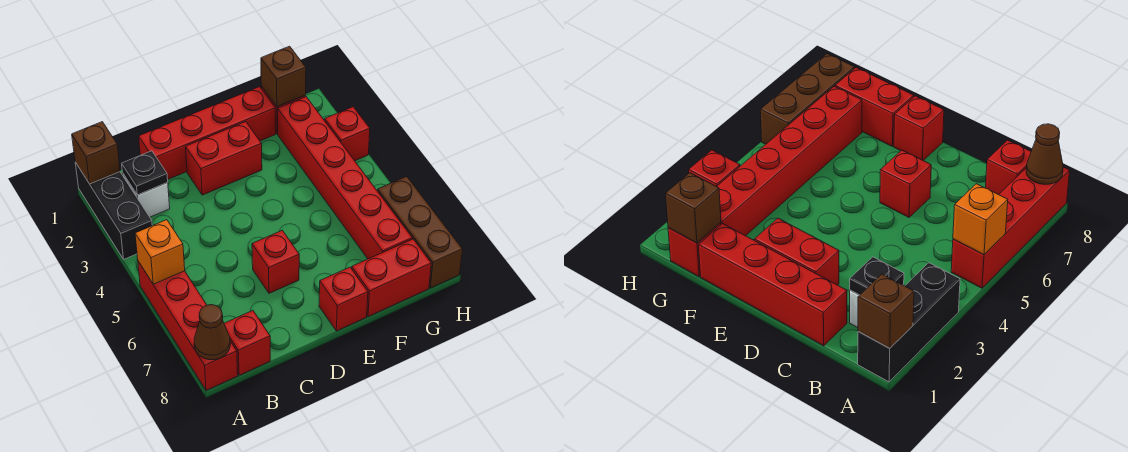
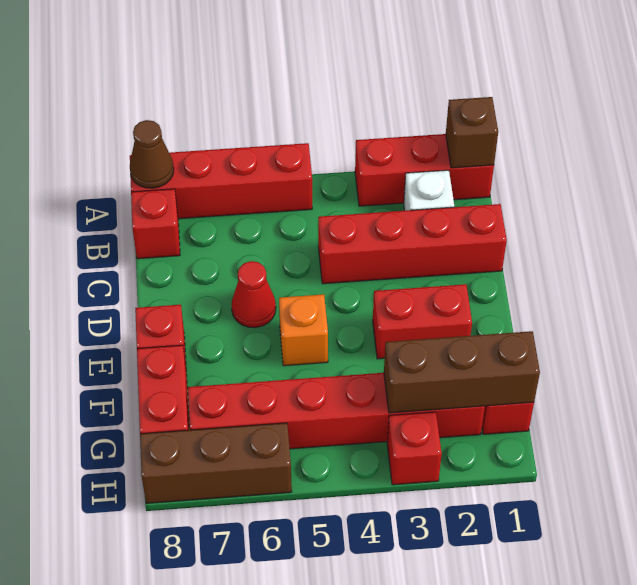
black 1x3 brick [75,162,152,259] -> red 1x3 brick [355,134,494,206]
orange 1x1 brick [135,220,185,284] -> orange 1x1 brick moved to [279,294,328,366]
black 1x1 plate [122,151,168,195] -> none
red 1x4 brick [139,87,276,179] -> red 1x4 brick turned to [318,204,507,284]
red 1x2 brick [186,122,262,195] -> red 1x2 brick turned to [373,284,472,359]
red 1x1 brick [252,230,299,293] -> red 1x1 cone [232,261,276,328]
brown 1x1 brick [261,46,306,107] -> brown 1x3 brick [384,331,540,413]

